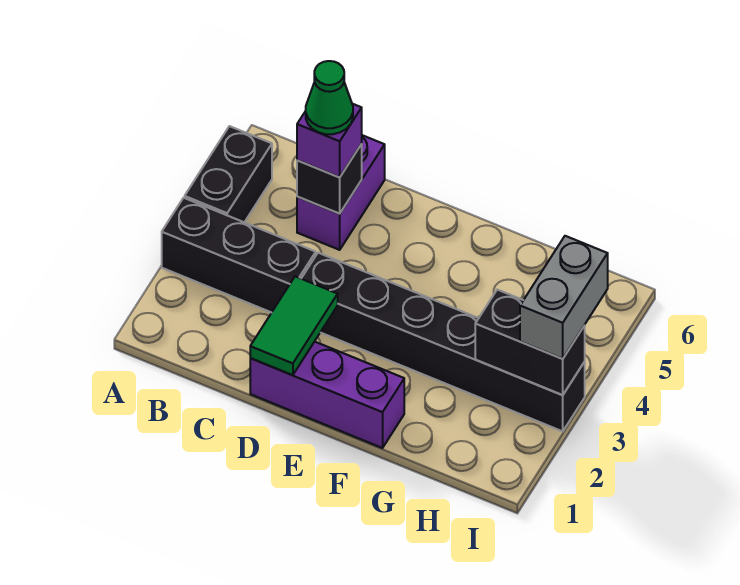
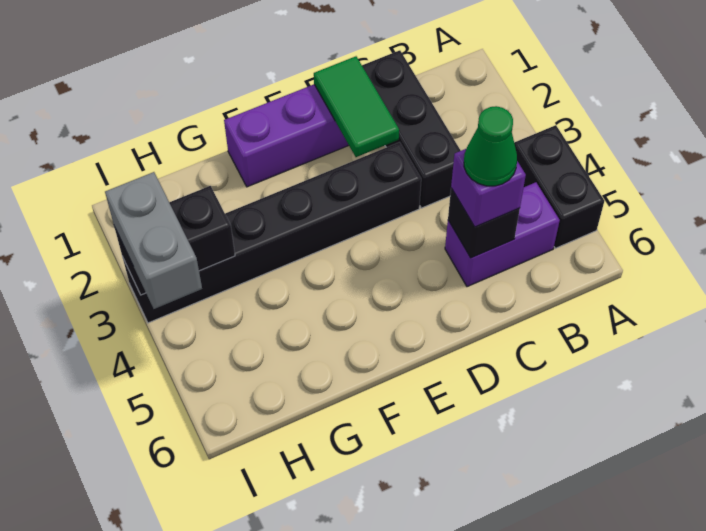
black 1x3 brick [162,198,316,313] -> black 1x3 brick turned to [362,50,461,208]
purple 1x2 brick [297,135,385,250] -> purple 1x2 brick turned to [445,182,560,287]

